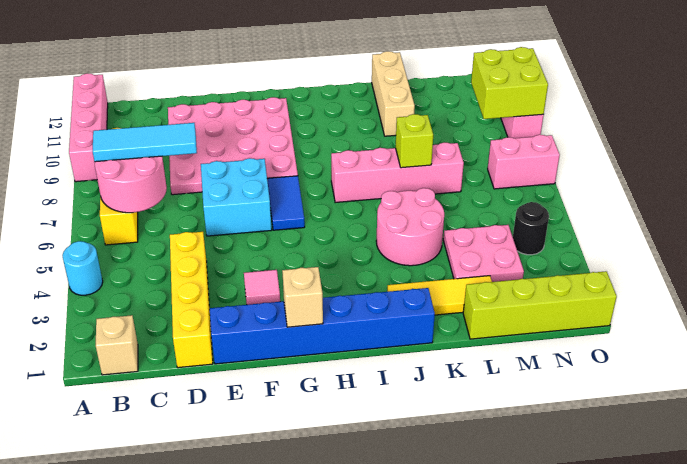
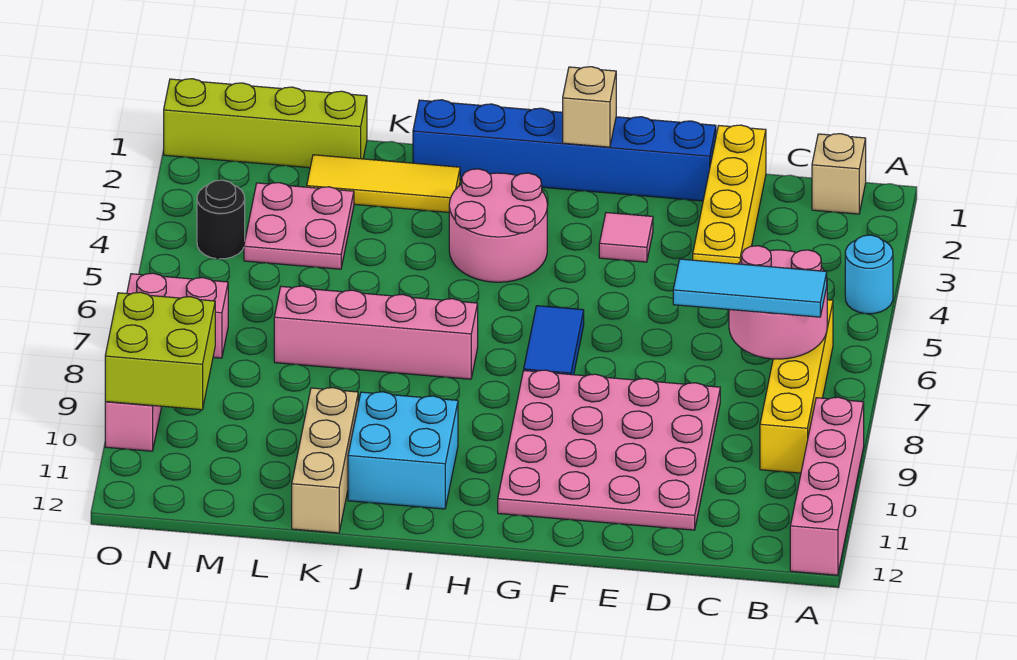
cyan 2x2 brick [201,158,272,236] -> cyan 2x2 brick moved to [348,392,458,509]
pink 2x2 round brick [376,188,444,266] -> pink 2x2 round brick moved to [449,169,547,282]
lime 1x1 brick [396,114,433,168] -> none

